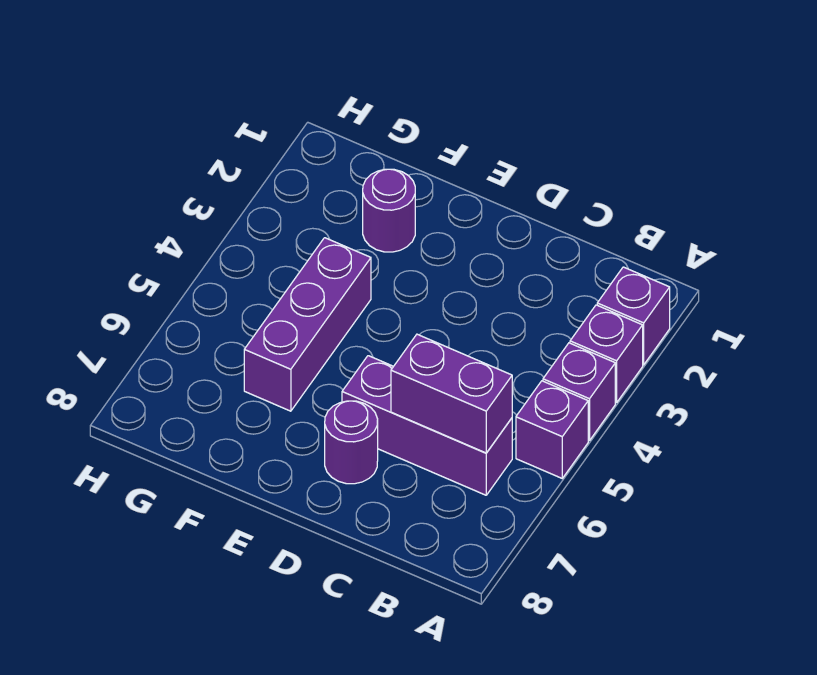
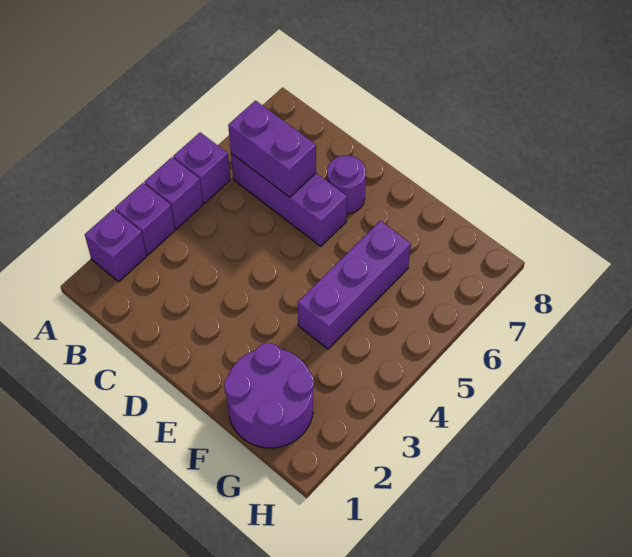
purple 1x1 round brick [363,169,415,252] -> purple 2x2 round brick [224,343,314,448]

